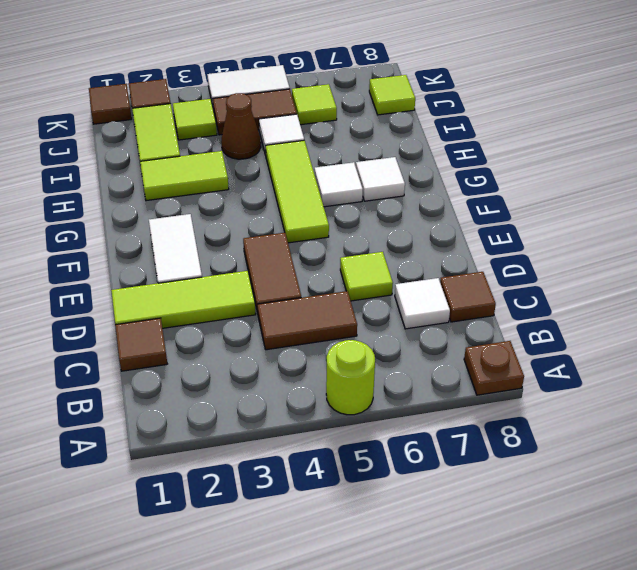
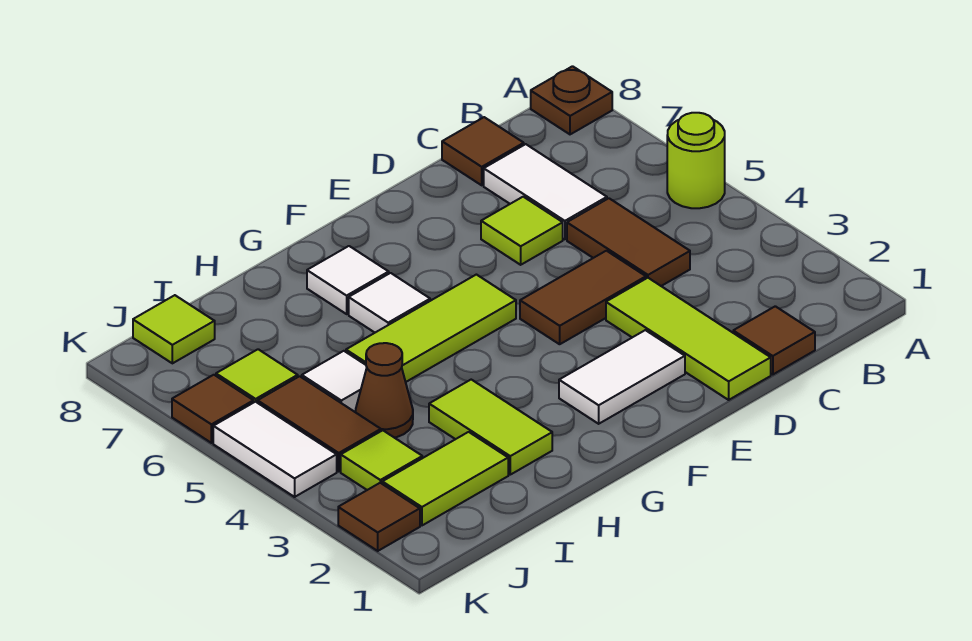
white 1x1 tile [395,278,450,329] -> white 1x2 tile [484,144,607,239]
brown 1x1 tile [89,84,132,124] -> brown 1x1 tile moved to [172,375,253,443]

